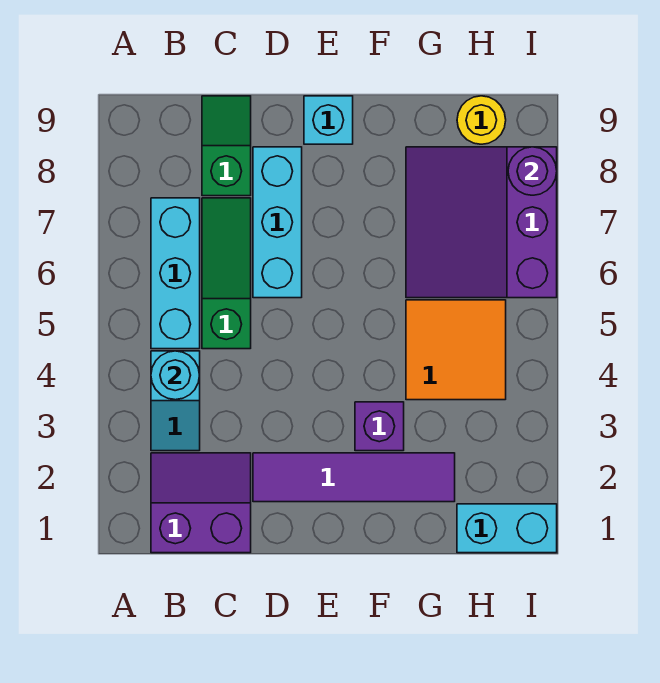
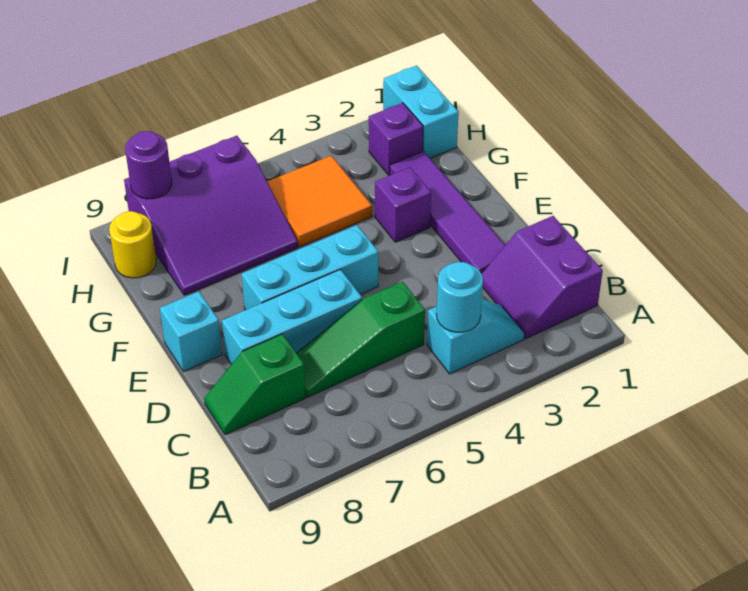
cyan 1x3 brick [151,198,200,349] -> cyan 1x3 brick moved to [242,225,378,310]
none -> purple 1x1 brick [369,103,423,175]

